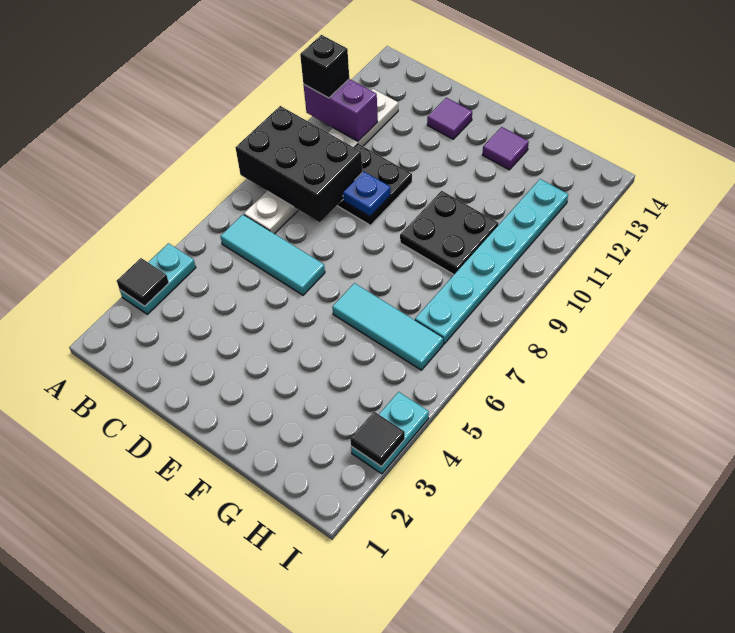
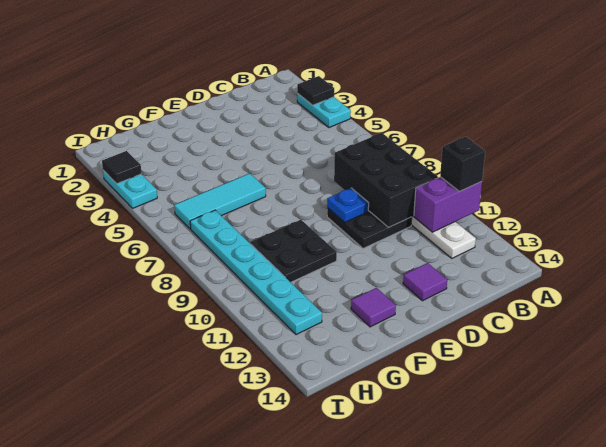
black 2x3 brick [235,106,362,222] -> black 2x3 brick turned to [334,133,438,227]
cyan 1x3 tile [220,215,325,295] -> none

